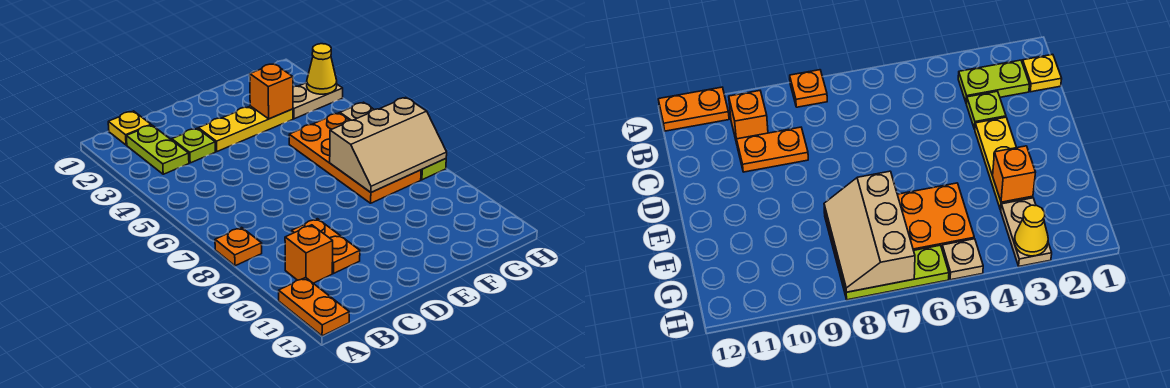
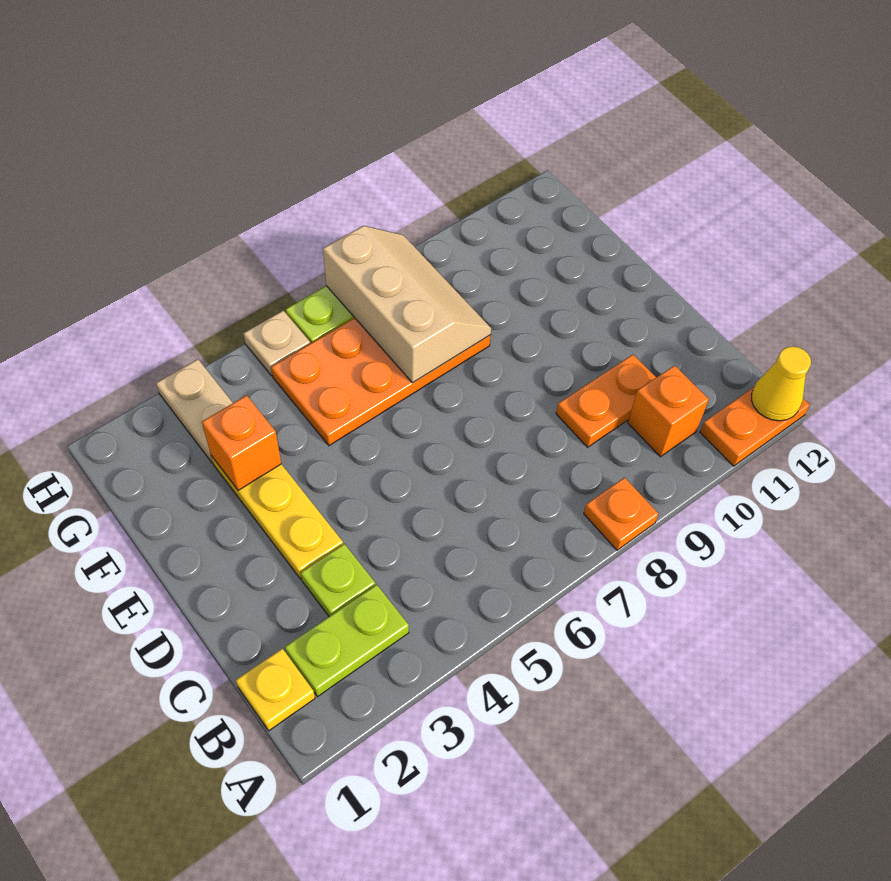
yellow 1x1 cone [307,44,337,94] -> yellow 1x1 cone moved to [751,346,811,421]

